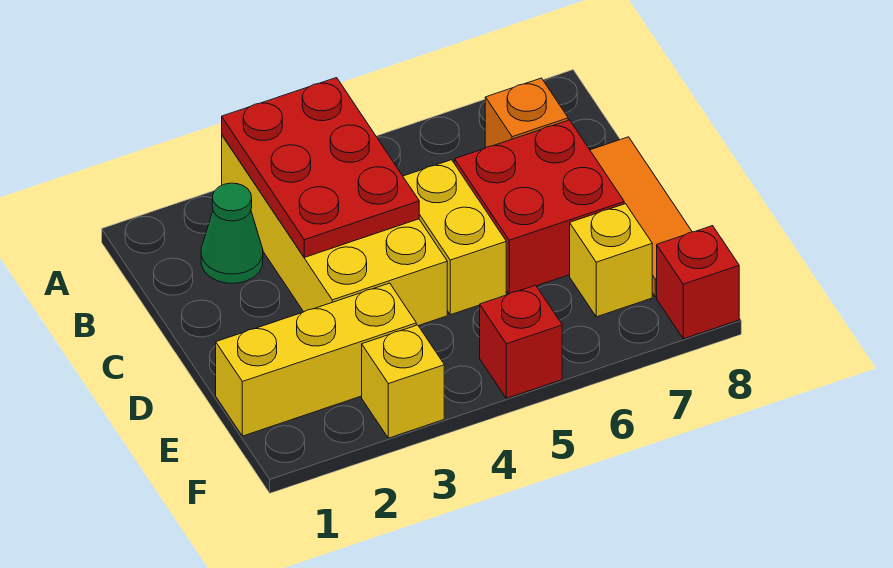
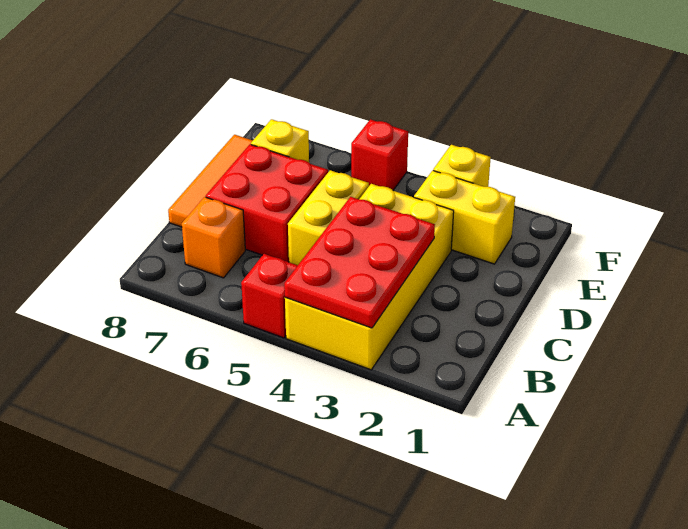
green 1x1 cone [201,183,263,283] -> none
yellow 1x3 brick [216,283,416,436] -> yellow 1x2 brick [414,170,515,264]
red 1x1 brick [657,226,739,339] -> red 1x1 brick moved to [241,254,298,338]

